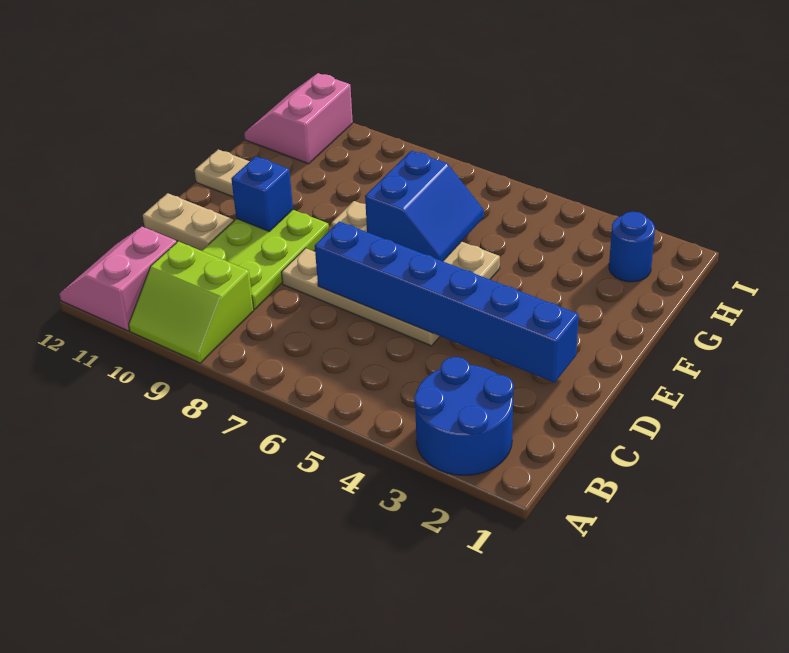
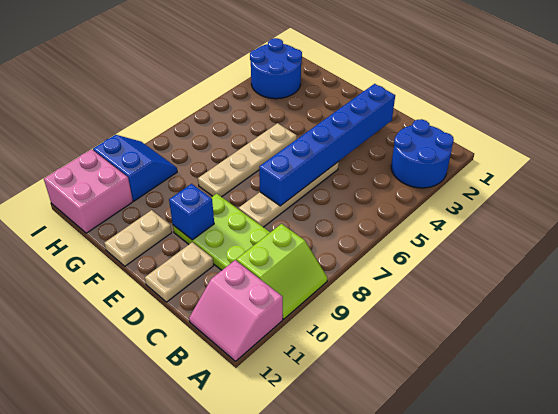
blue 2x2 slope [365,151,484,261] -> blue 2x2 slope moved to [93,135,177,201]
blue 1x1 round brick [609,212,655,282] -> blue 2x2 round brick [250,38,302,99]
pink 2x2 slope [244,73,353,164] -> pink 2x2 brick [44,149,133,233]

